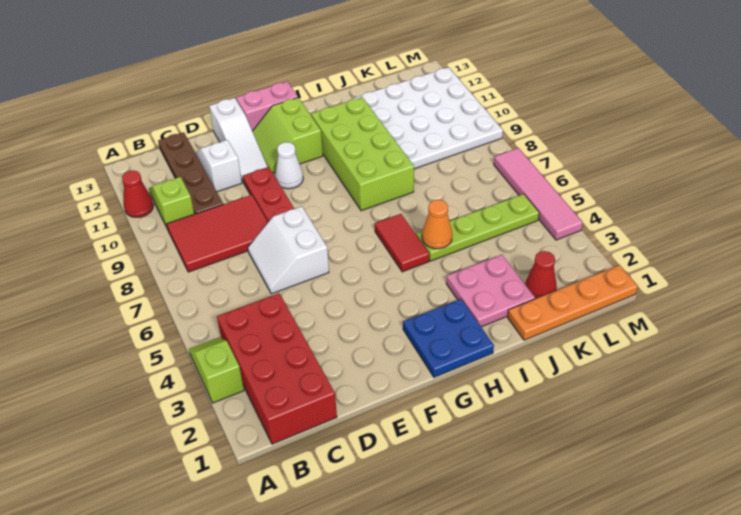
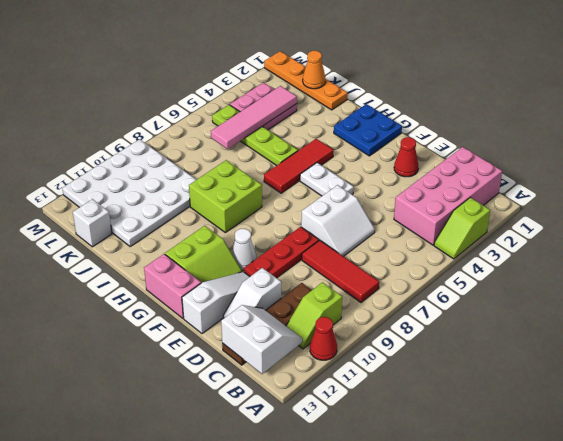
red 2x4 brick [217,293,337,444] -> pink 2x4 brick [394,147,502,245]
red 2x3 tile [167,195,268,272] -> red 1x3 tile [302,240,379,303]
none -> white 2x2 slope [221,305,302,374]
none -> white 1x2 plate [300,163,354,196]
red 1x2 tile [375,214,429,272] -> red 1x3 tile [264,139,333,193]
lime 2x4 brick [311,97,414,211] -> lime 2x2 brick [189,160,262,233]
pink 2x2 plate [446,255,535,327] -> pink 2x2 plate moved to [230,83,297,130]
orange 1x1 cone [422,200,452,249] -> orange 1x1 cone moved to [303,51,325,89]
red 1x1 cone [525,251,557,299] -> red 1x1 cone moved to [394,137,418,177]
none -> white 1x1 brick [73,199,112,247]
pink 1x4 tile [494,148,583,240] -> pink 1x4 tile moved to [211,86,297,149]

